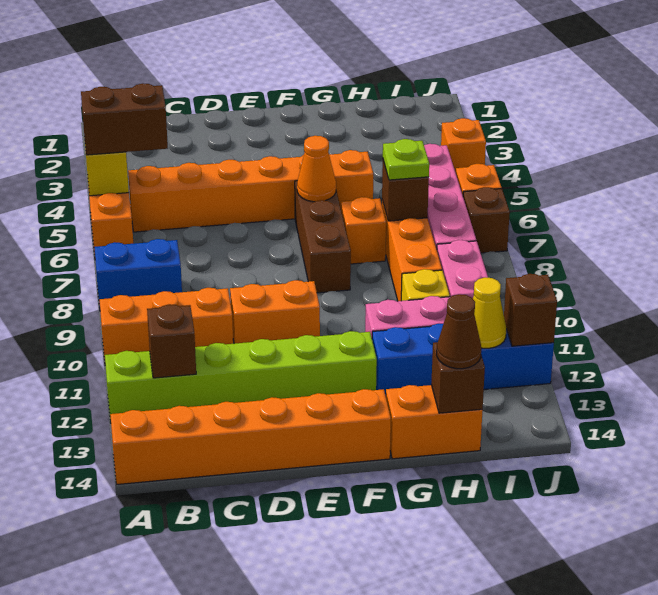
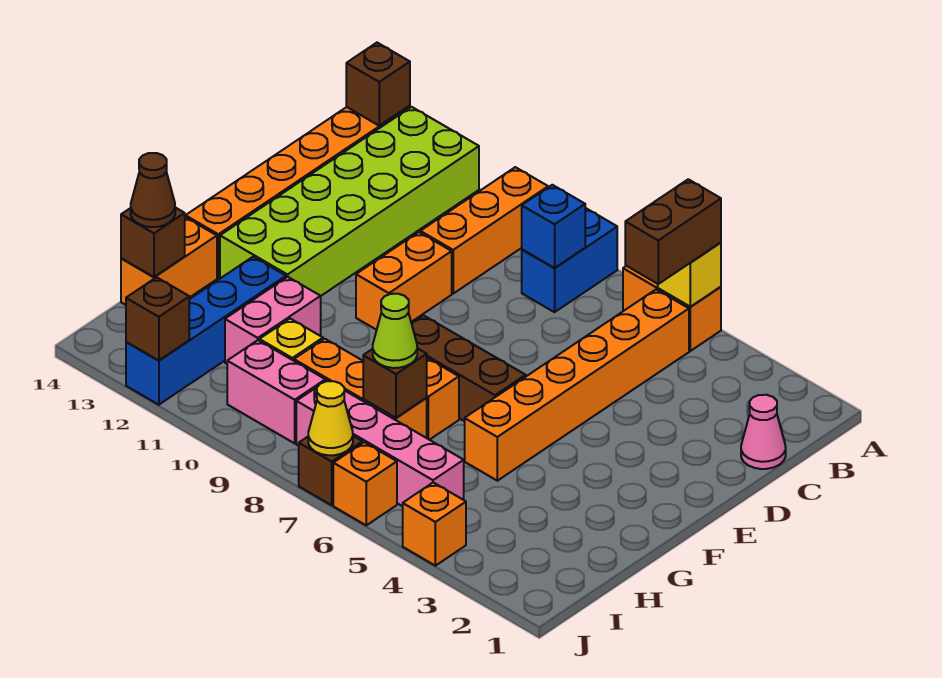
lime 1x6 brick [105,331,377,423] -> lime 2x6 brick [220,107,479,296]
none -> blue 1x1 brick [522,185,585,268]
brown 1x1 brick [147,304,196,378] -> brown 1x1 brick moved to [346,43,410,126]
none -> pink 1x1 cone [741,395,786,469]
orange 1x1 cone [297,136,336,202] -> none
lime 1x1 plate [383,139,429,180] -> lime 1x1 cone [373,294,417,368]
yellow 1x1 cone [473,277,506,348] -> yellow 1x1 cone moved to [308,381,353,455]

